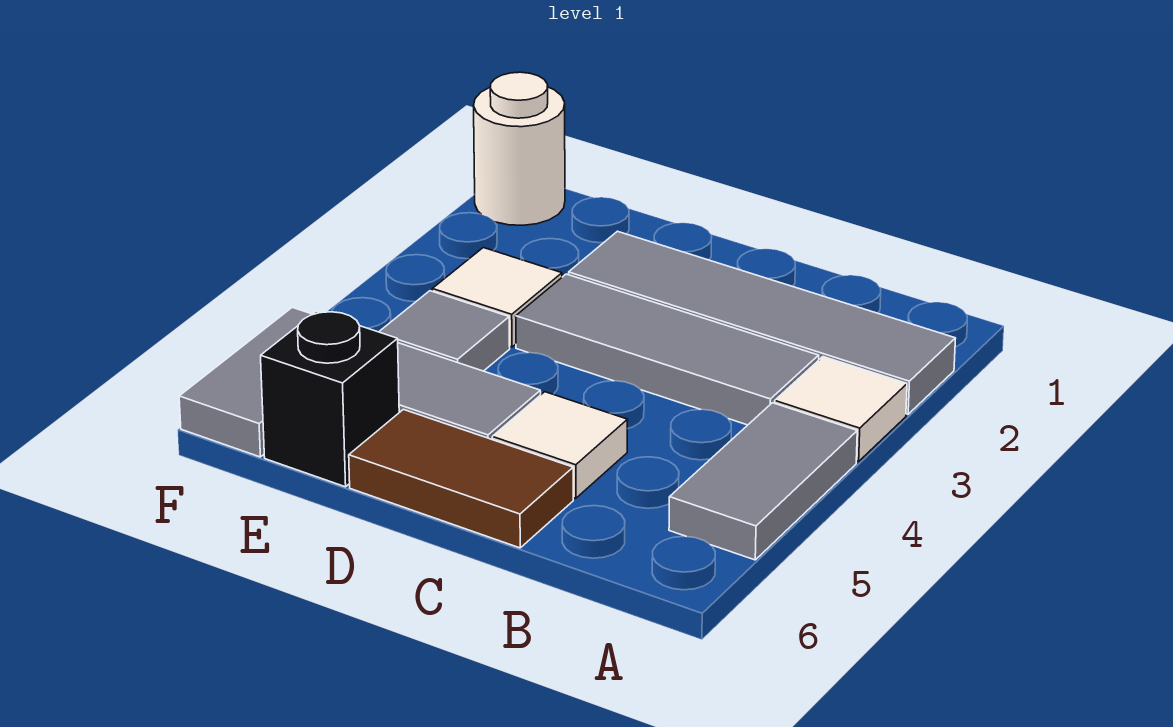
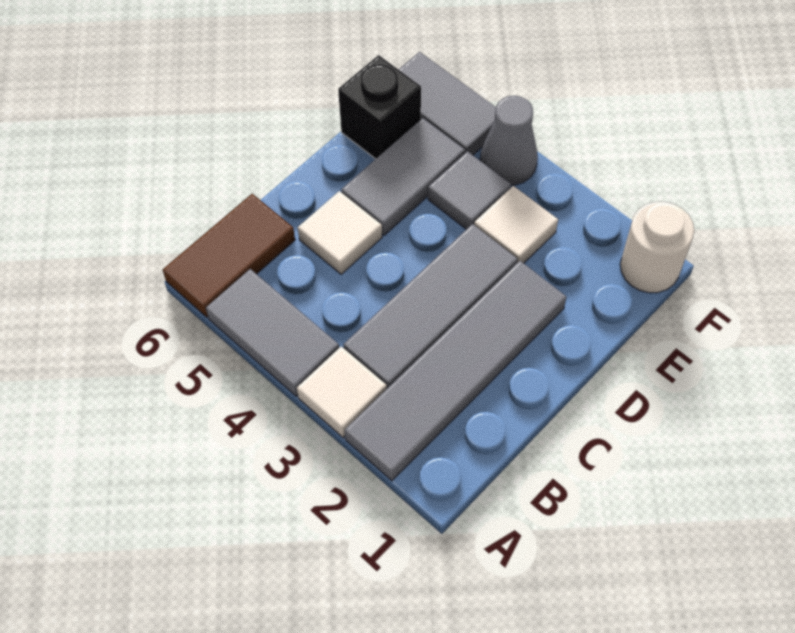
brown 1x2 tile [349,410,573,548] -> brown 1x2 tile moved to [162,194,295,317]
none -> grey 1x1 cone [480,96,538,185]

